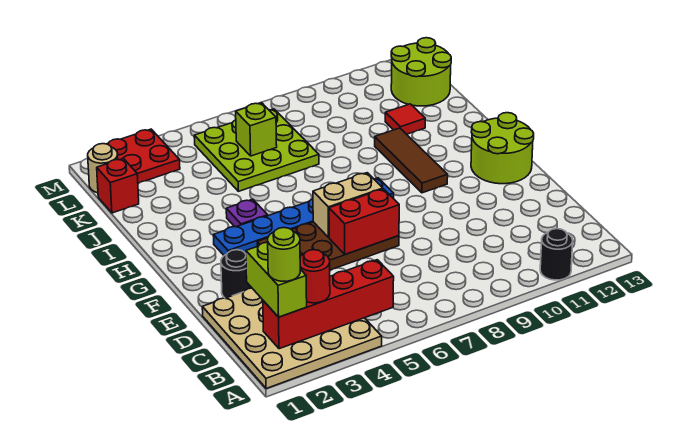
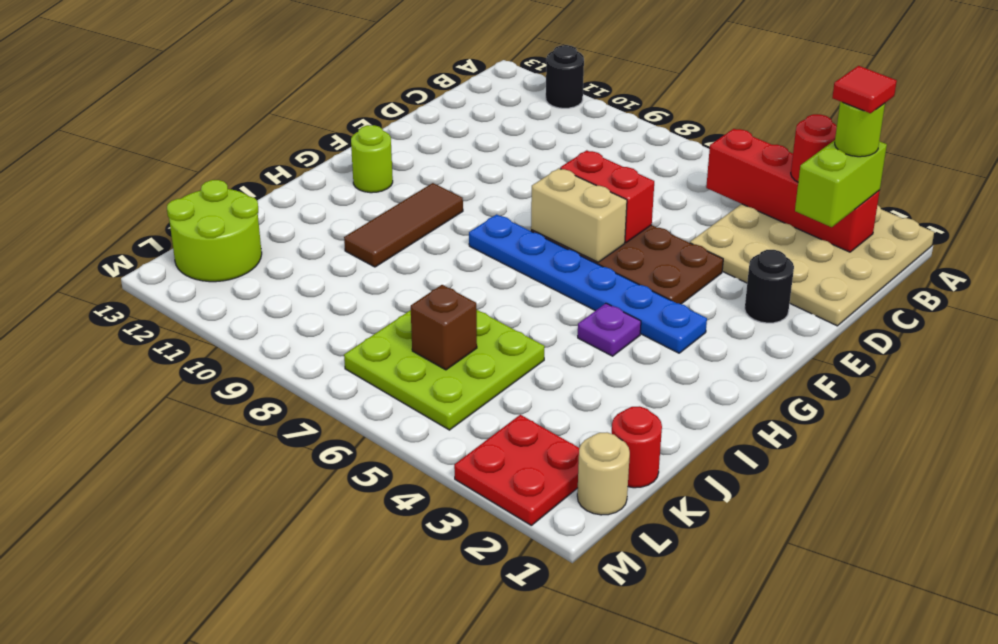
lime 2x2 round brick [471,113,534,184] -> lime 1x1 round brick [351,125,393,193]
red 1x1 tile [385,104,425,134] -> red 1x1 tile moved to [832,66,897,113]
red 1x1 brick [97,159,139,213] -> red 1x1 round brick [612,406,662,488]
lime 1x1 brick [236,103,277,156] -> brown 1x1 brick [411,285,477,370]

